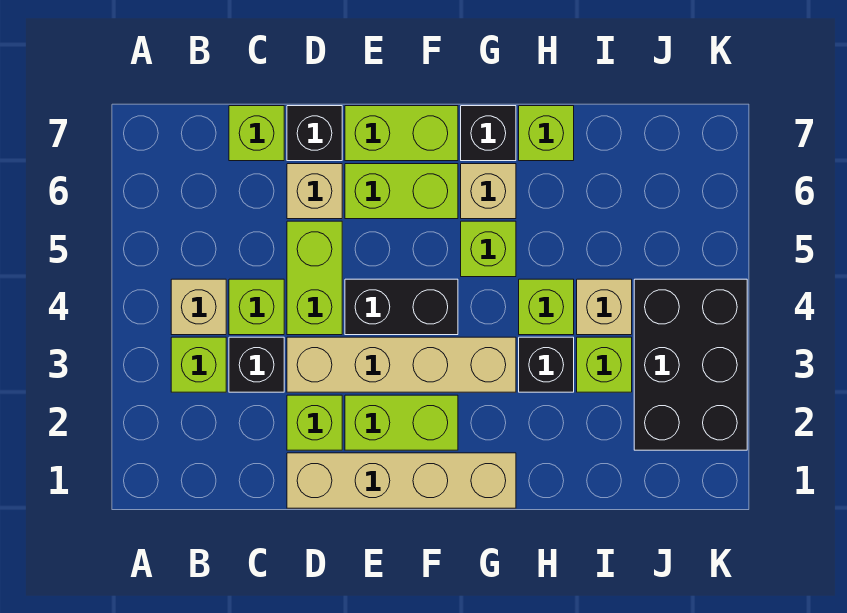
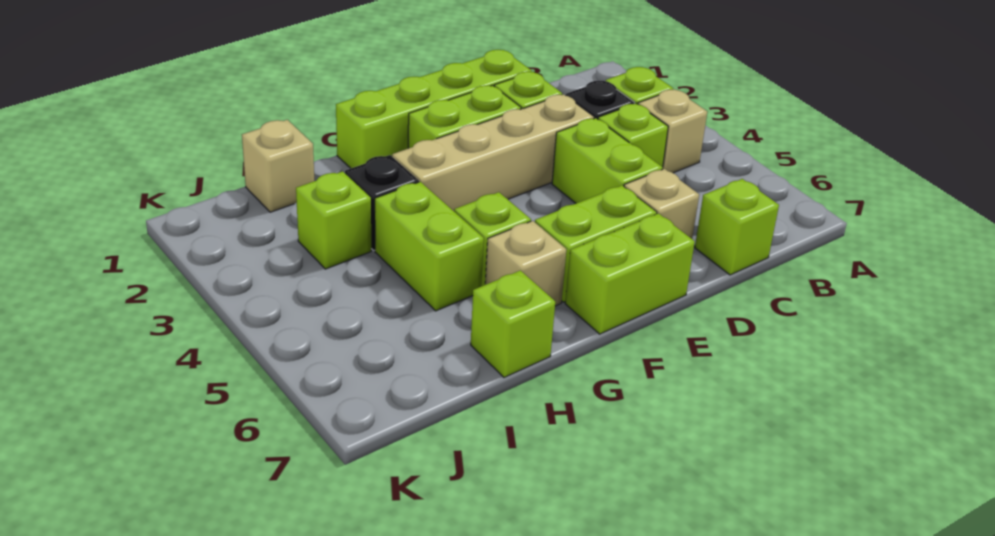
tan 1x4 brick [287,453,516,508] -> lime 1x4 brick [336,50,532,168]
black 1x1 brick [287,106,342,161] -> none
black 1x2 brick [345,279,458,335] -> none
black 1x1 brick [461,106,516,161] -> none
lime 1x1 brick [519,279,574,335] -> lime 1x2 brick [375,182,484,311]
tan 1x1 brick [577,279,632,335] -> tan 1x1 brick moved to [242,120,314,212]
black 2x3 brick [634,279,747,450] -> none

